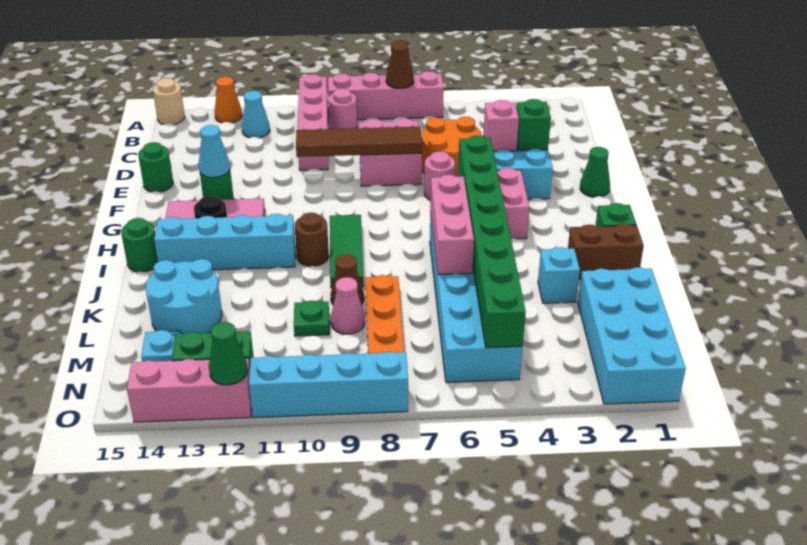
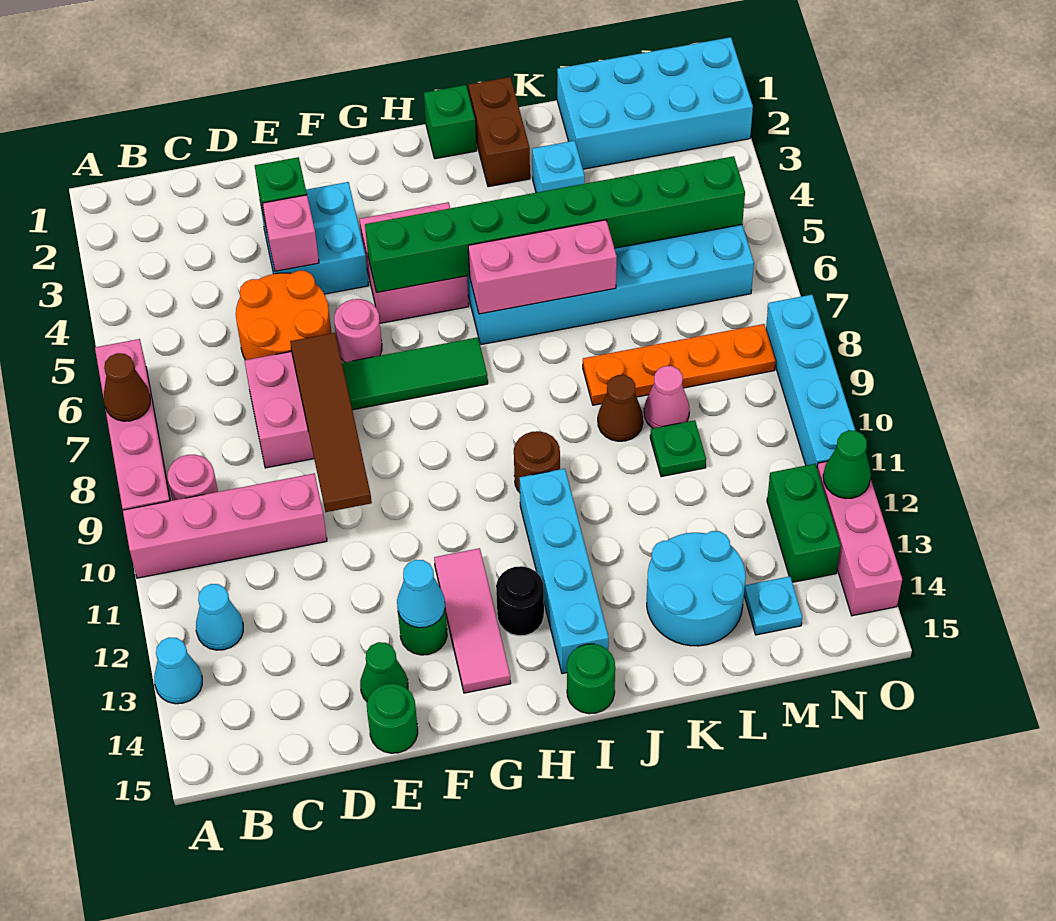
orange 1x1 cone [214,77,242,123] -> cyan 1x1 cone [154,638,202,704]
tan 1x1 round brick [153,78,185,125] -> none
green 1x1 cone [580,147,610,197] -> green 1x1 cone moved to [360,642,408,701]
green 1x3 tile [330,215,364,288] -> green 1x3 tile moved to [342,337,488,410]

